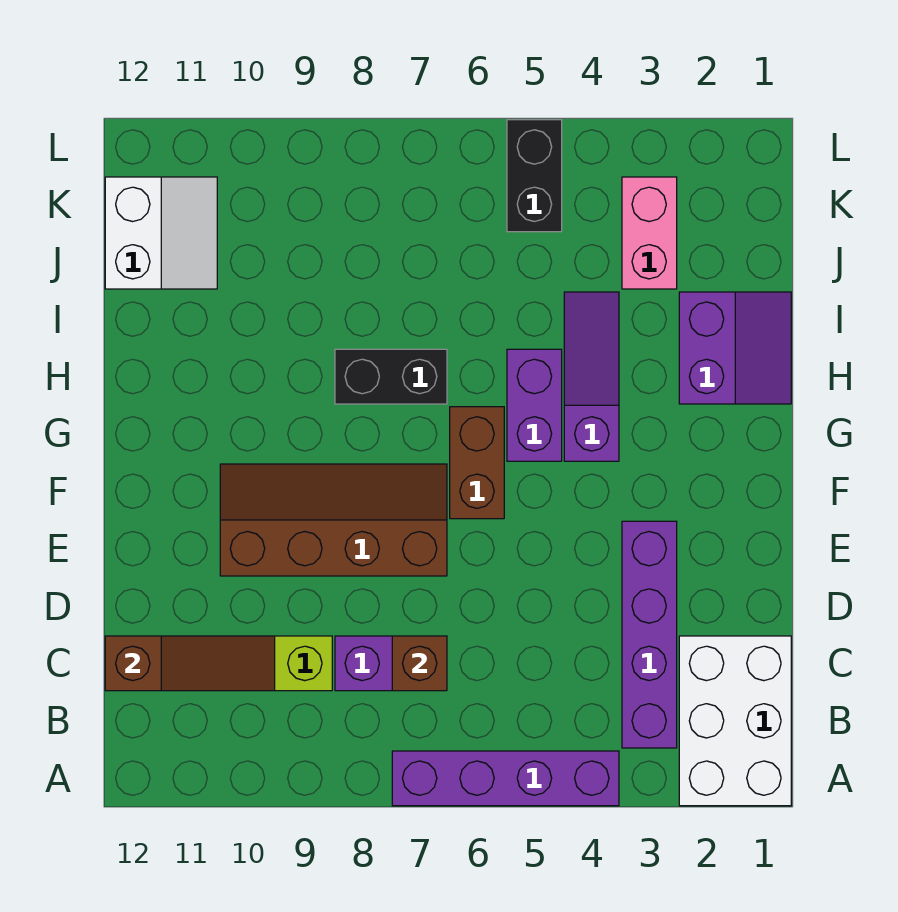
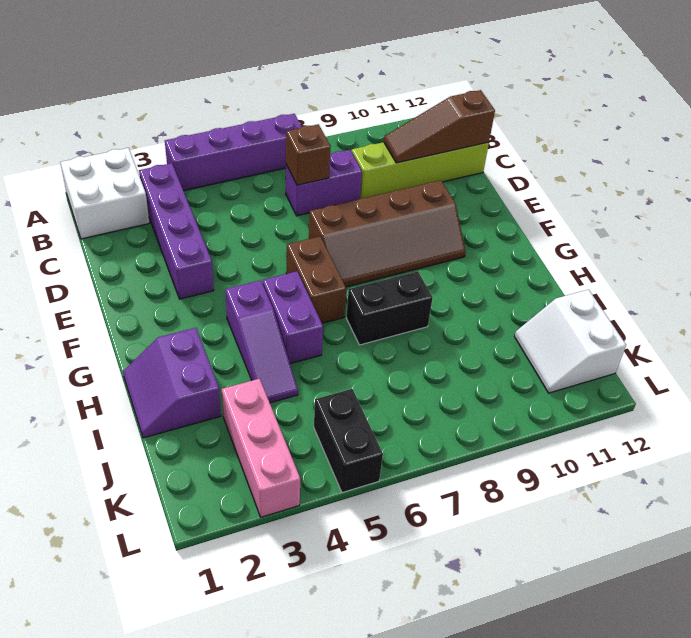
white 2x3 brick [679,636,791,806] -> white 2x2 brick [60,148,149,239]
pink 1x2 brick [622,177,677,289] -> pink 1x3 brick [222,379,300,517]

